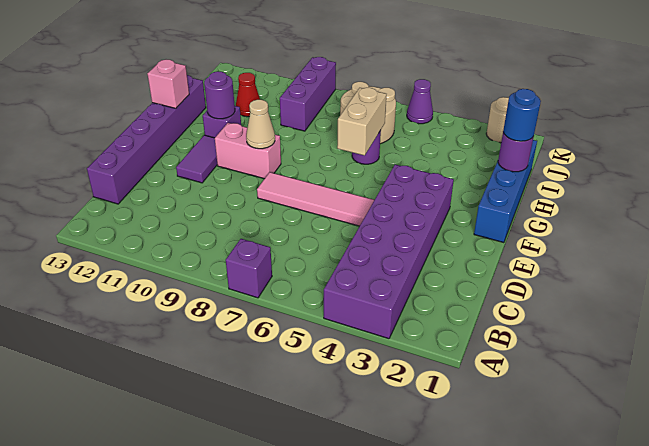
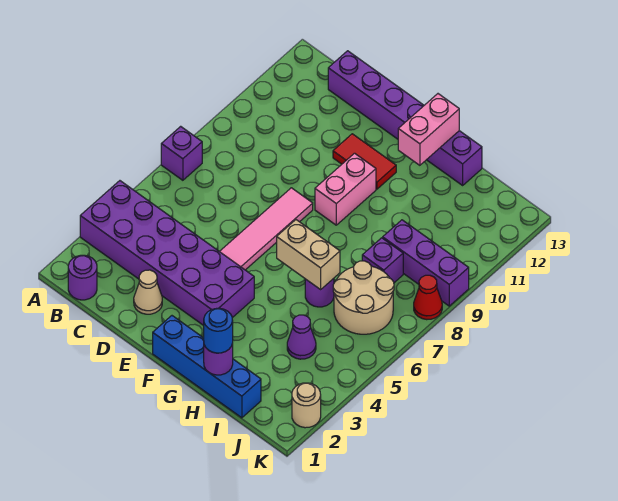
purple 1x2 tile [176,135,217,183] -> red 1x2 tile [333,134,396,189]
tan 1x1 cone [246,100,275,149] -> tan 1x1 cone moved to [134,270,162,314]
purple 1x1 brick [203,106,241,138] -> purple 1x1 brick moved to [362,238,403,283]
purple 1x1 round brick [204,71,235,119] -> purple 1x1 round brick moved to [68,255,97,300]
pink 1x1 brick [148,60,189,108] -> pink 1x2 brick [398,94,459,165]
red 1x1 cone [236,73,260,117] -> red 1x1 cone moved to [414,275,442,320]
purple 1x1 cone [407,79,433,124] -> purple 1x1 cone moved to [287,315,316,359]

